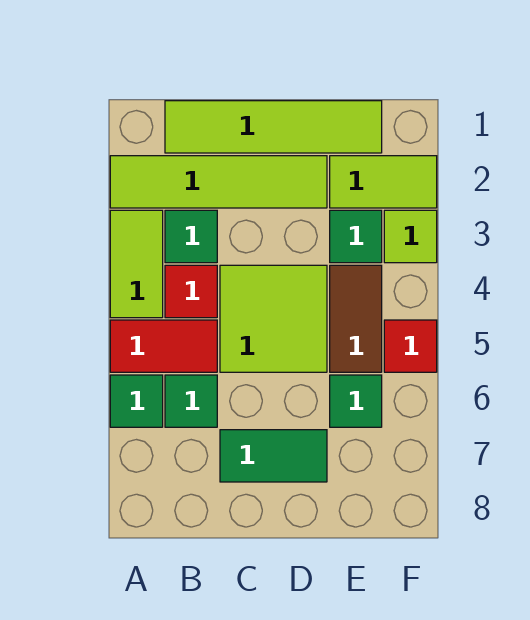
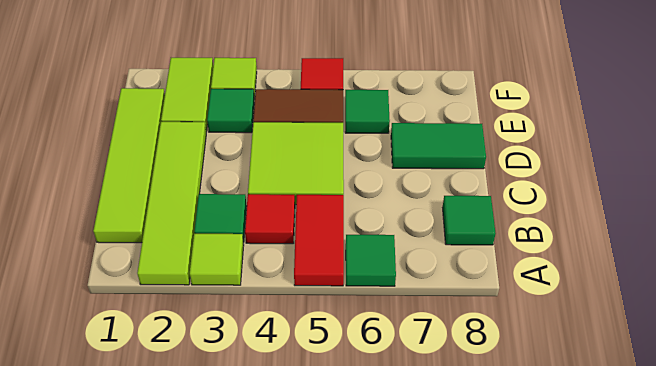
lime 1x2 tile [110,210,163,318] -> lime 1x1 tile [190,234,244,285]
green 1x1 tile [165,375,217,427] -> green 1x1 tile moved to [443,196,496,245]
green 1x2 tile [220,430,327,482] -> green 1x2 tile turned to [391,123,486,169]

